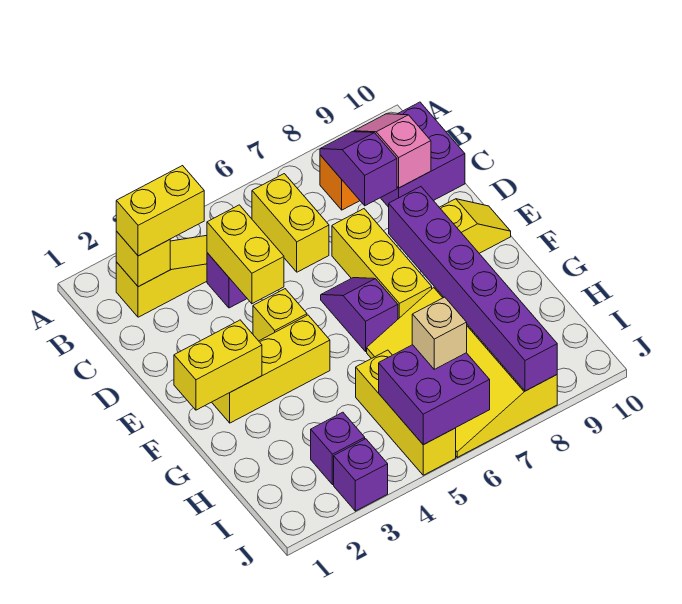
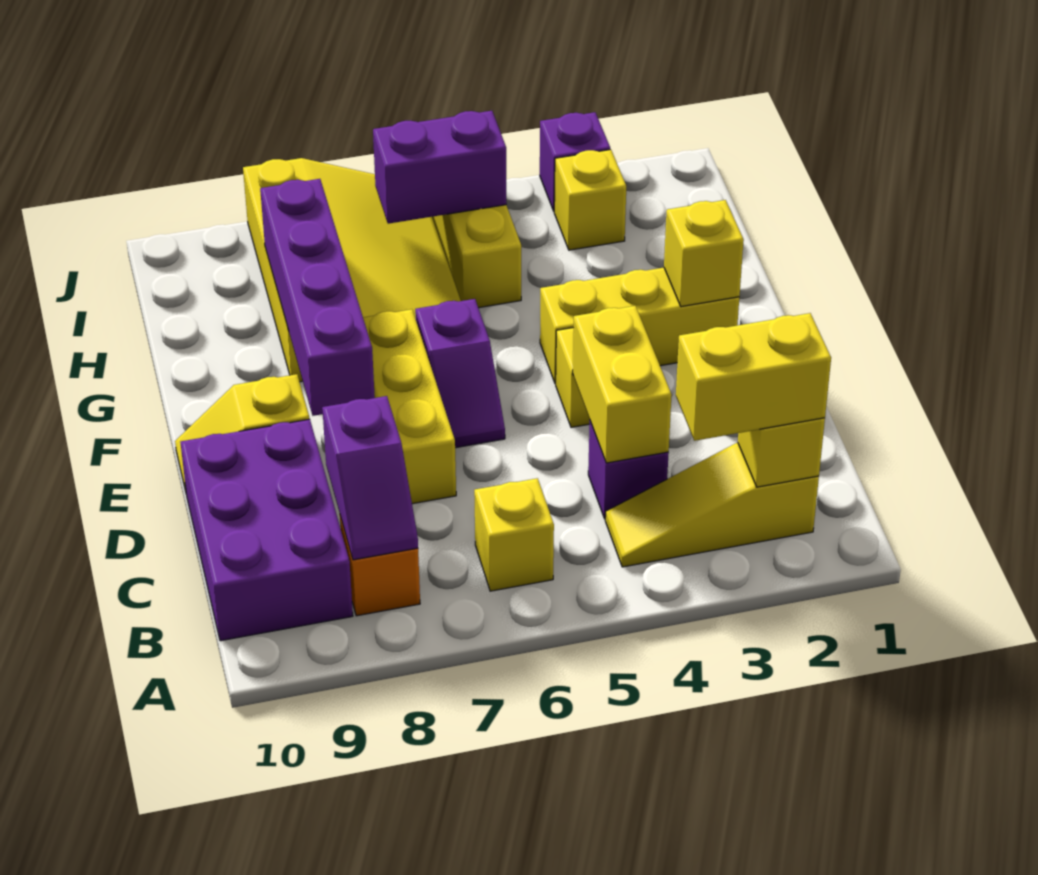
yellow 1x2 brick [252,174,329,272] -> yellow 1x1 brick [474,478,554,591]
purple 2x2 brick [381,102,465,207] -> purple 2x3 brick [181,419,353,641]
pink 1x2 slope [354,114,431,188] -> none
purple 1x6 brick [389,187,557,391] -> purple 1x4 brick [260,179,375,416]
yellow 1x2 brick [174,320,262,410] -> yellow 1x1 brick [664,200,744,307]
purple 1x1 brick [311,412,365,485] -> yellow 1x1 brick [554,150,626,250]
purple 2x2 brick [379,345,490,445] -> purple 1x2 brick [373,111,507,224]
tan 1x1 brick [412,297,467,369] -> none

